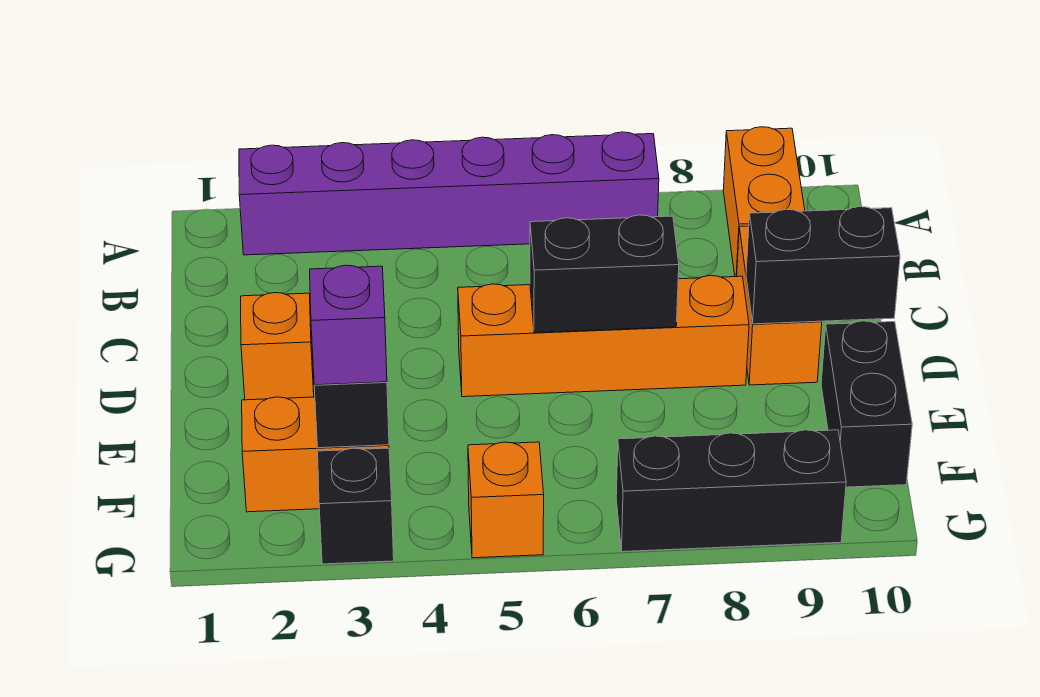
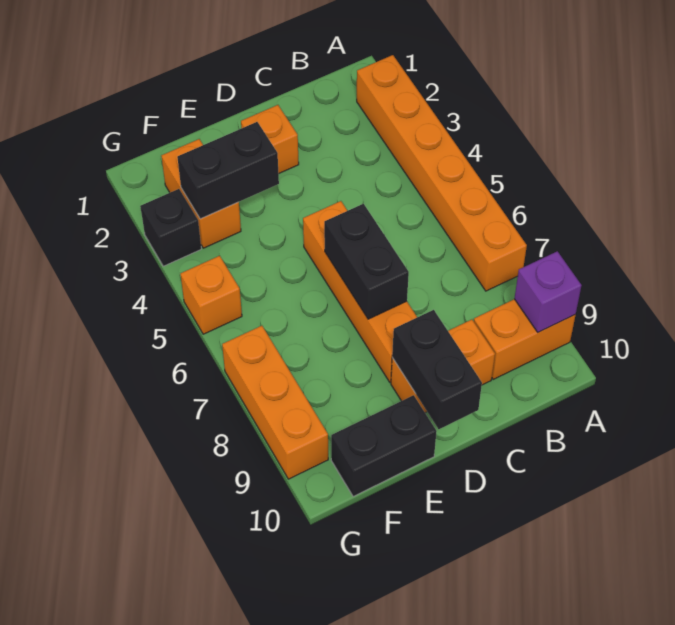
purple 1x6 brick [239,132,659,255] -> orange 1x6 brick [357,55,527,291]
purple 1x1 brick [310,265,387,385] -> purple 1x1 brick moved to [514,251,582,332]
black 1x3 brick [616,430,846,552] -> orange 1x3 brick [222,326,328,479]

